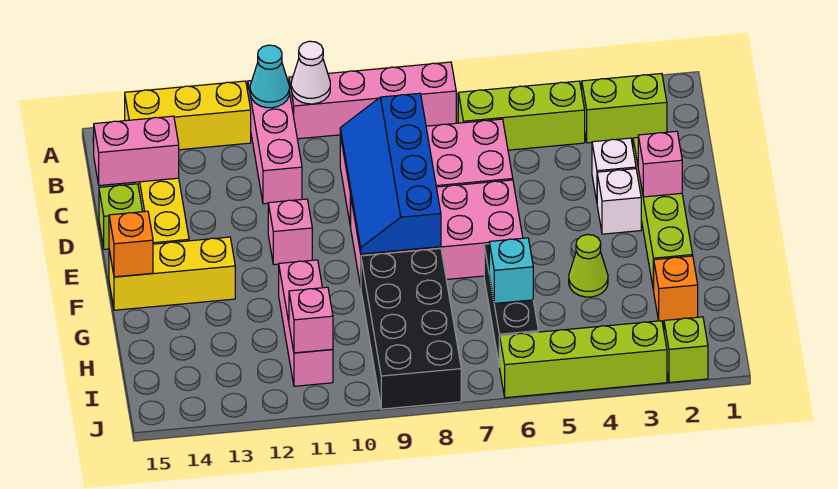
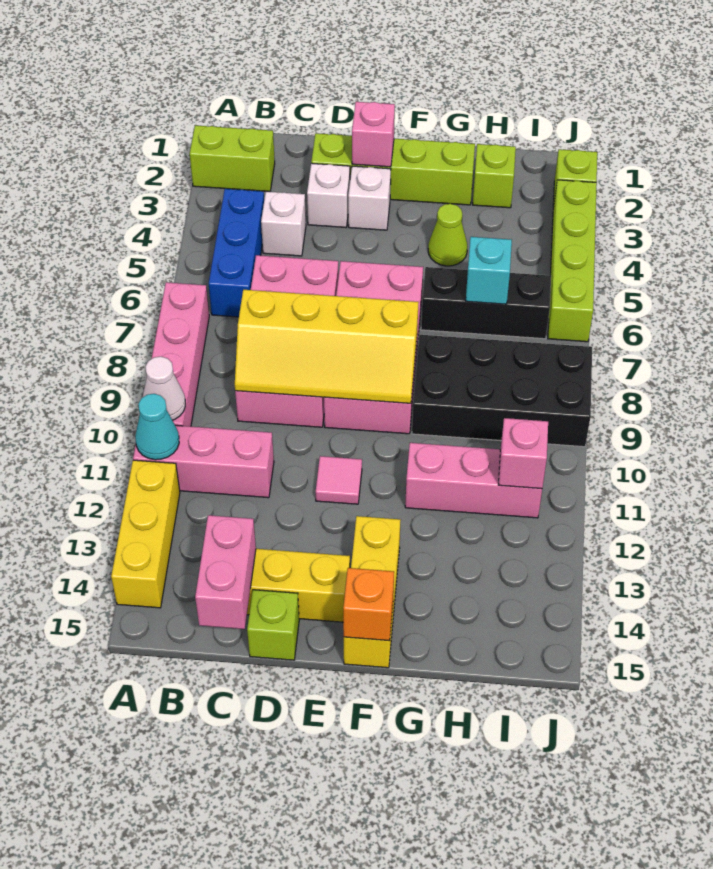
lime 1x2 brick [582,73,667,143] -> lime 1x2 brick turned to [190,125,275,192]
lime 1x3 brick [458,81,585,150] -> blue 1x3 brick [209,189,264,317]
none -> white 1x1 brick [261,191,306,256]
blue 2x4 slope [340,93,441,254] -> yellow 2x4 slope [235,290,419,403]
pink 1x1 brick [268,199,312,265] -> pink 1x1 tile [316,456,362,504]
orange 1x1 brick [654,256,698,321] -> lime 1x1 brick [473,144,516,208]

